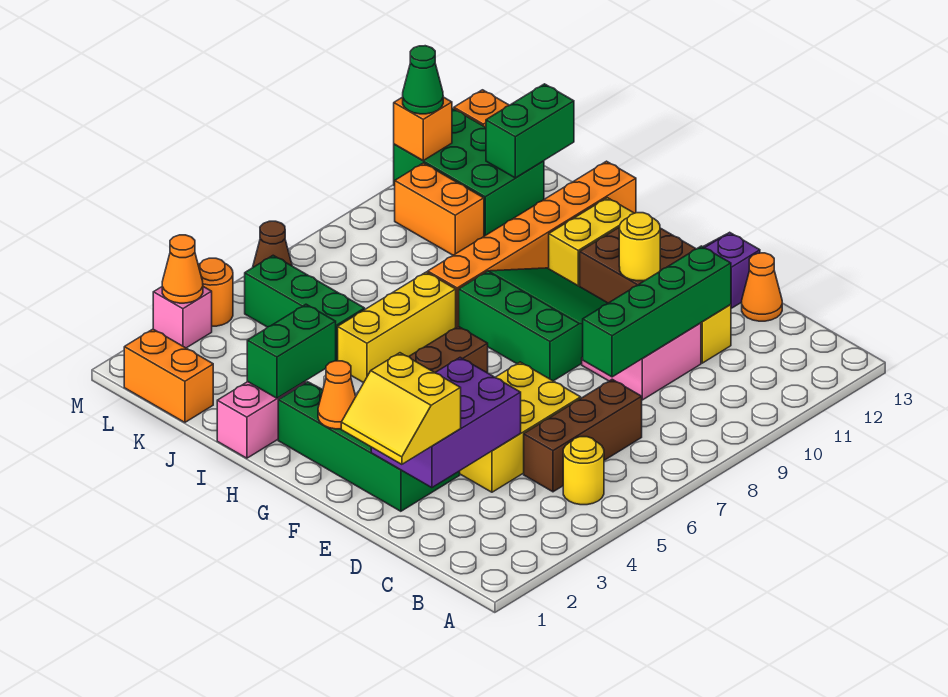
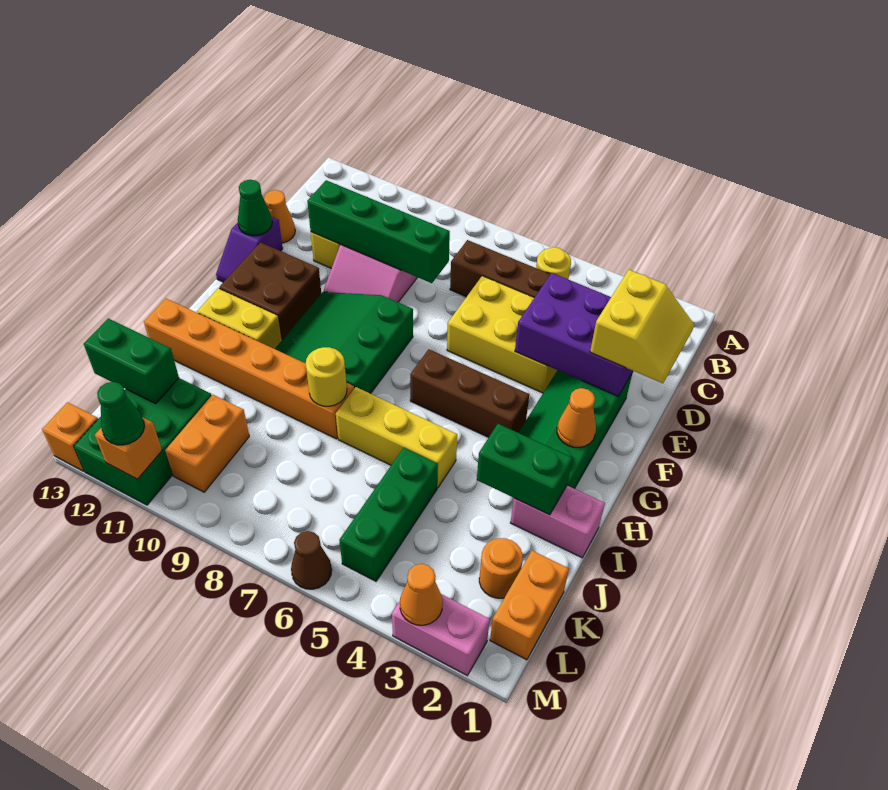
none -> green 1x1 cone [238,180,272,236]
yellow 1x1 round brick [619,213,660,281] -> yellow 1x1 round brick moved to [306,347,347,406]
pink 1x1 brick [153,287,212,348] -> pink 1x2 brick [392,594,490,676]
orange 1x1 round brick [198,258,233,326] -> orange 1x1 round brick moved to [479,538,523,598]

